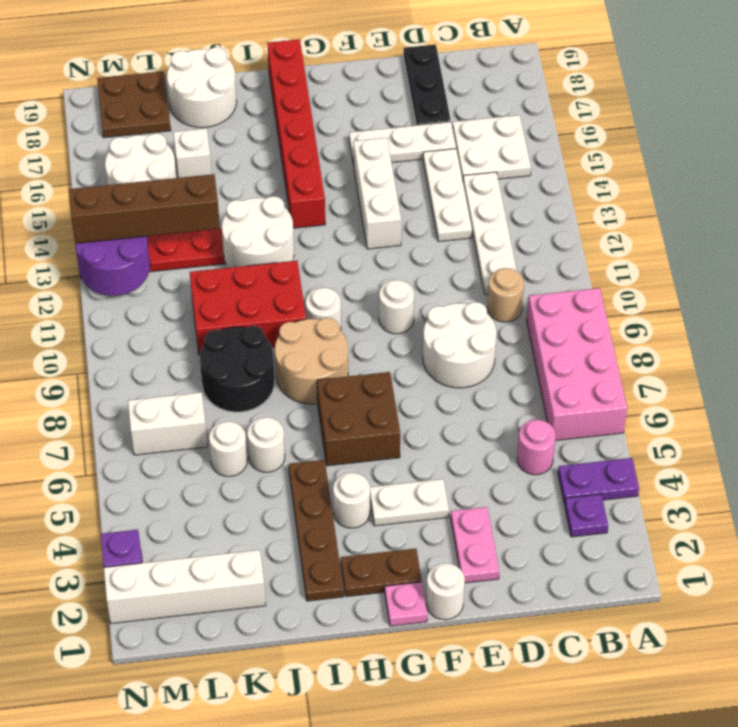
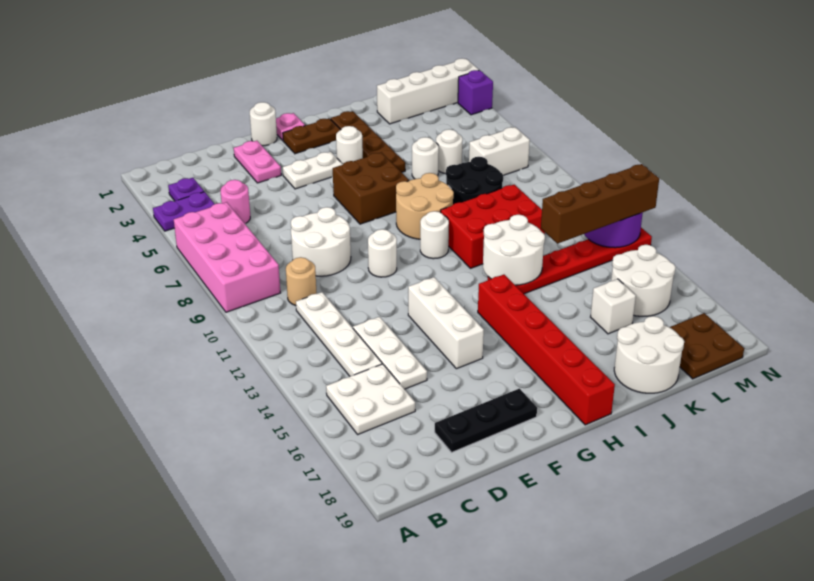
white 1x3 plate [349,122,456,166] -> none
black 1x3 plate [404,44,451,125] -> black 1x3 plate turned to [435,389,537,452]

